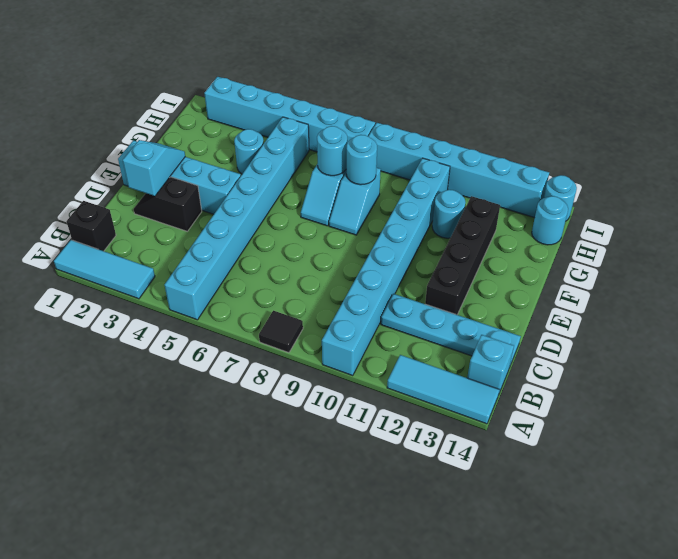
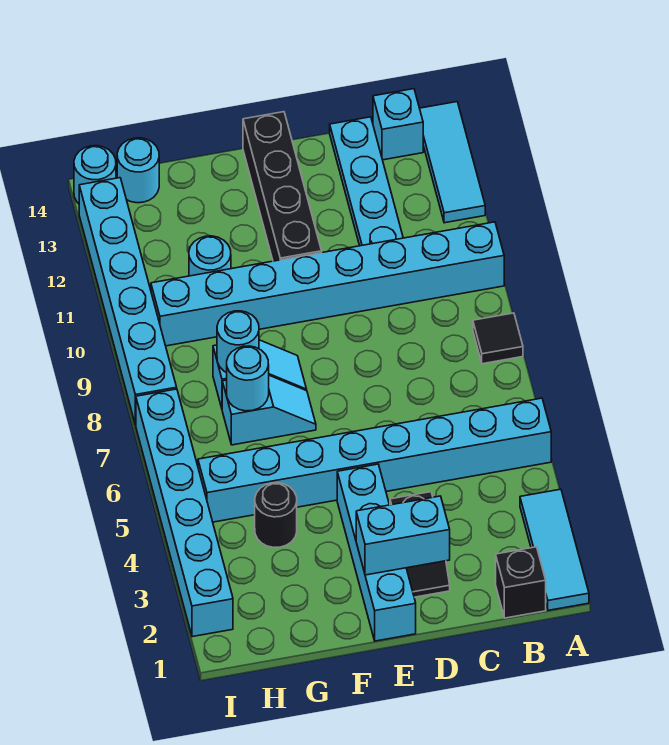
cyan 1x2 slope [123,140,185,196] -> cyan 1x2 brick [356,496,450,575]
black 1x4 brick [425,196,500,315] -> black 1x4 brick turned to [243,112,322,261]
cyan 1x1 round brick [234,129,264,174] -> black 1x1 round brick [255,483,297,547]

